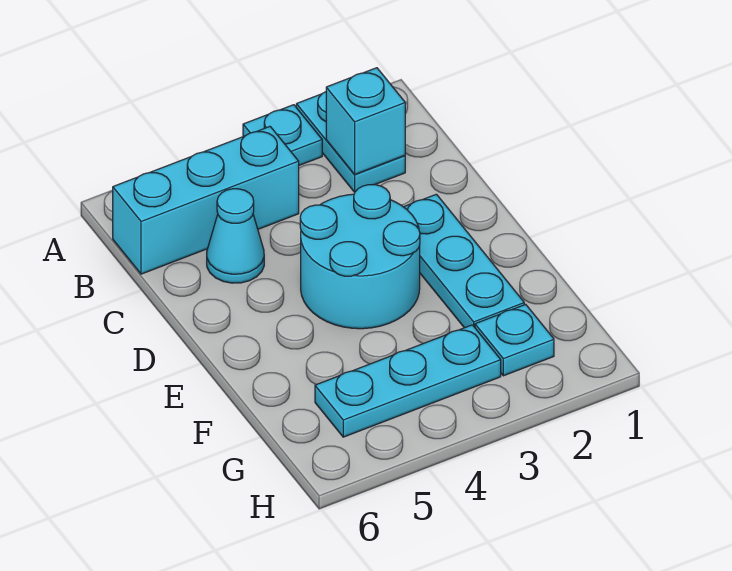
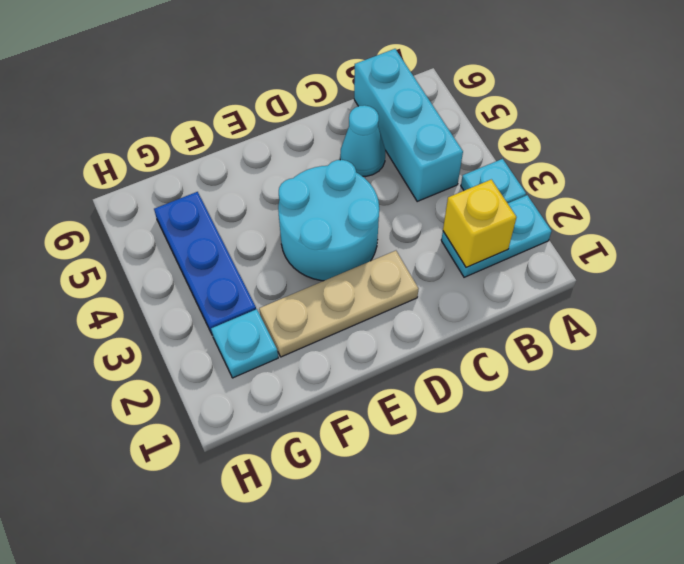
cyan 1x1 brick [326,68,405,175] -> yellow 1x1 brick [443,179,517,268]
cyan 1x3 plate [404,194,524,328] -> tan 1x3 plate [259,251,418,357]
cyan 1x3 plate [315,325,501,437] -> blue 1x3 plate [154,192,256,334]

